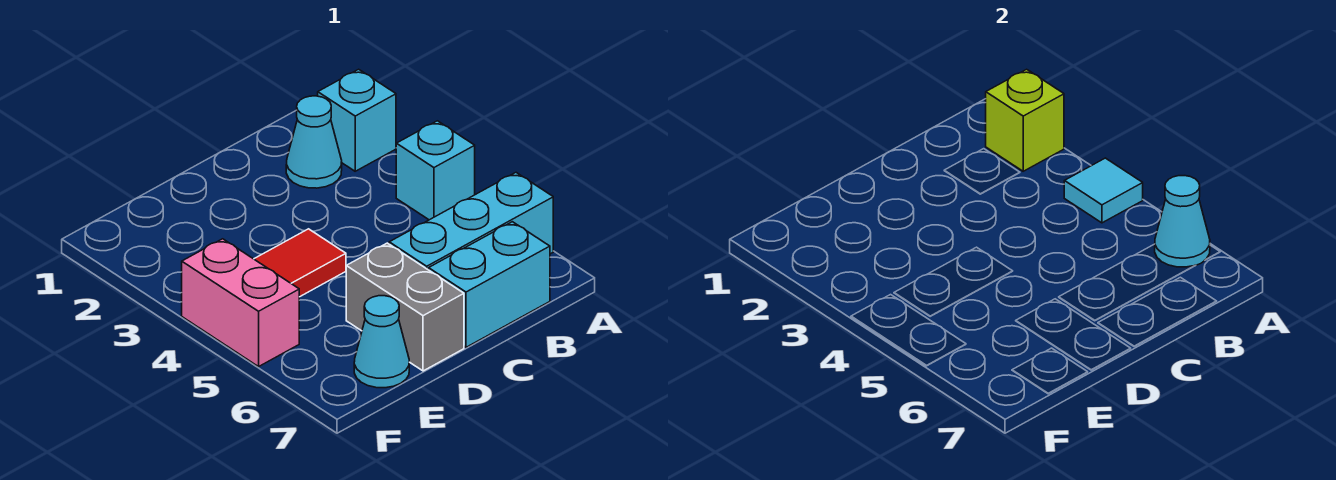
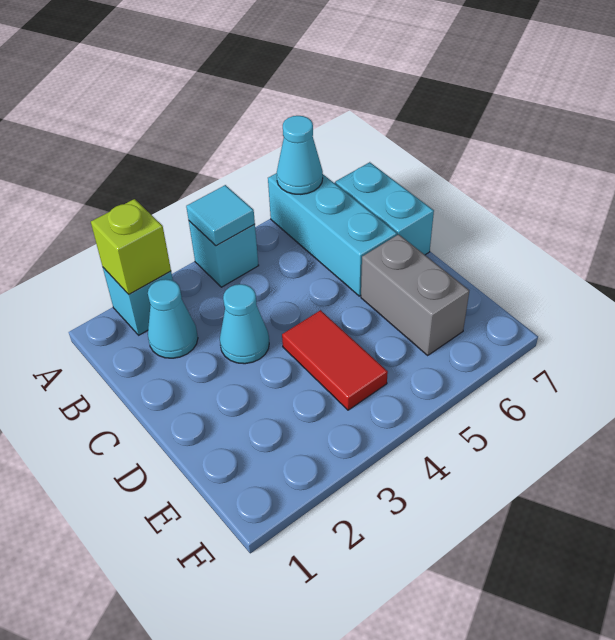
grey 1x2 brick [346,243,464,371] -> grey 1x2 brick turned to [361,234,469,355]
cyan 1x1 cone [354,296,409,388] -> cyan 1x1 cone moved to [220,284,269,364]
pink 1x2 brick [182,239,299,367] -> none

